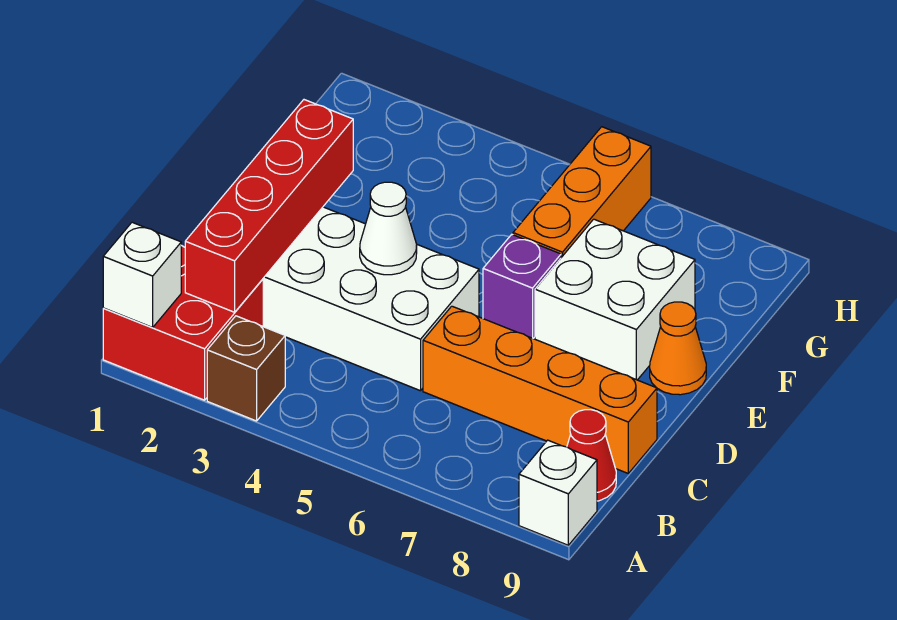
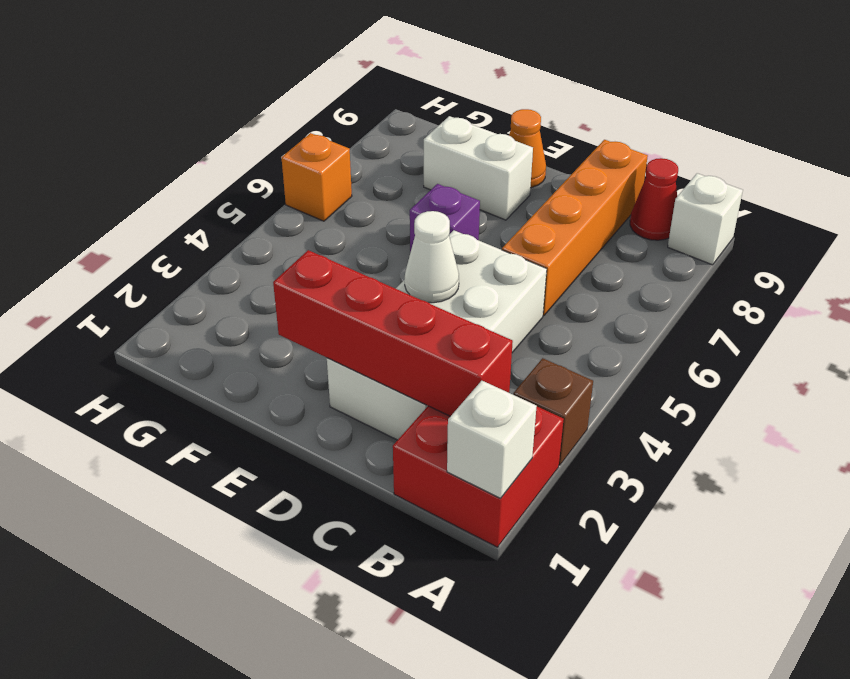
white 2x2 brick [535,219,695,380] -> white 1x2 brick [424,116,533,220]
orange 1x3 brick [513,127,651,258] -> orange 1x1 brick [281,133,352,221]

